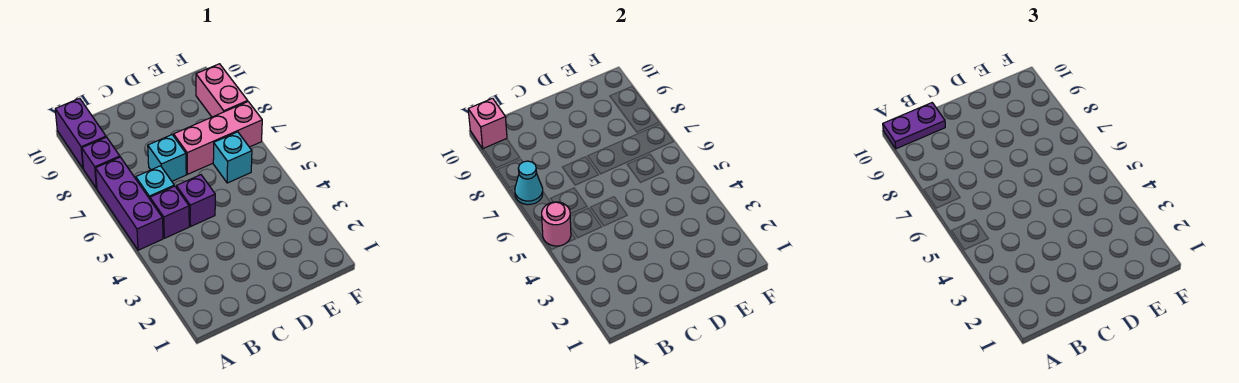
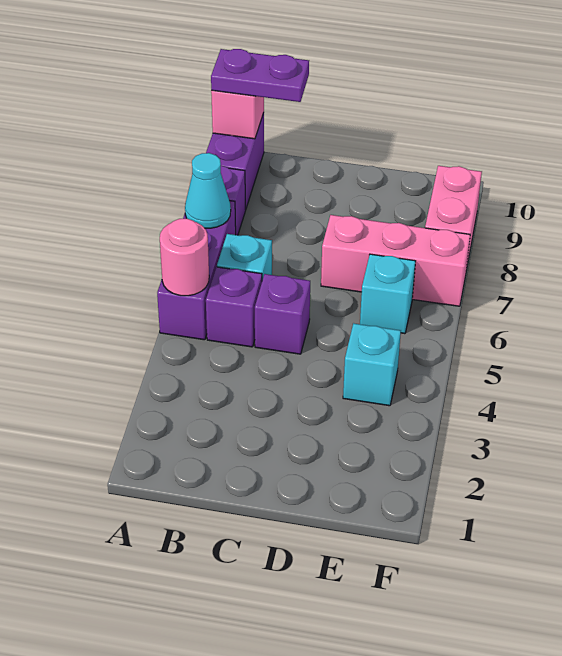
cyan 1x1 brick [148,135,186,181] -> cyan 1x1 brick moved to [343,323,401,406]

